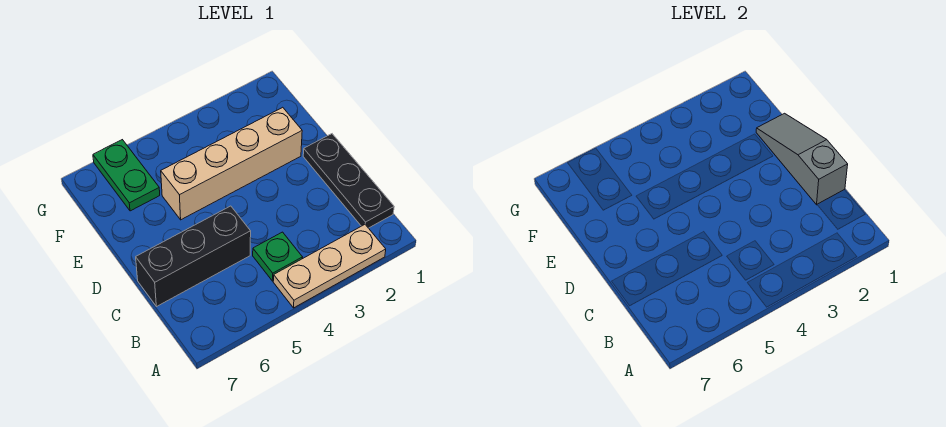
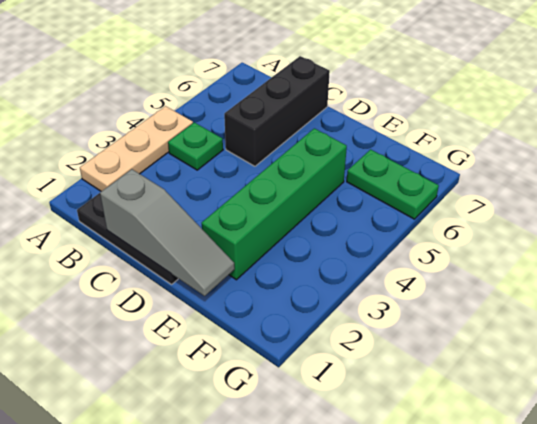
tan 1x4 brick [161,107,302,220] -> green 1x4 brick [202,128,347,280]

